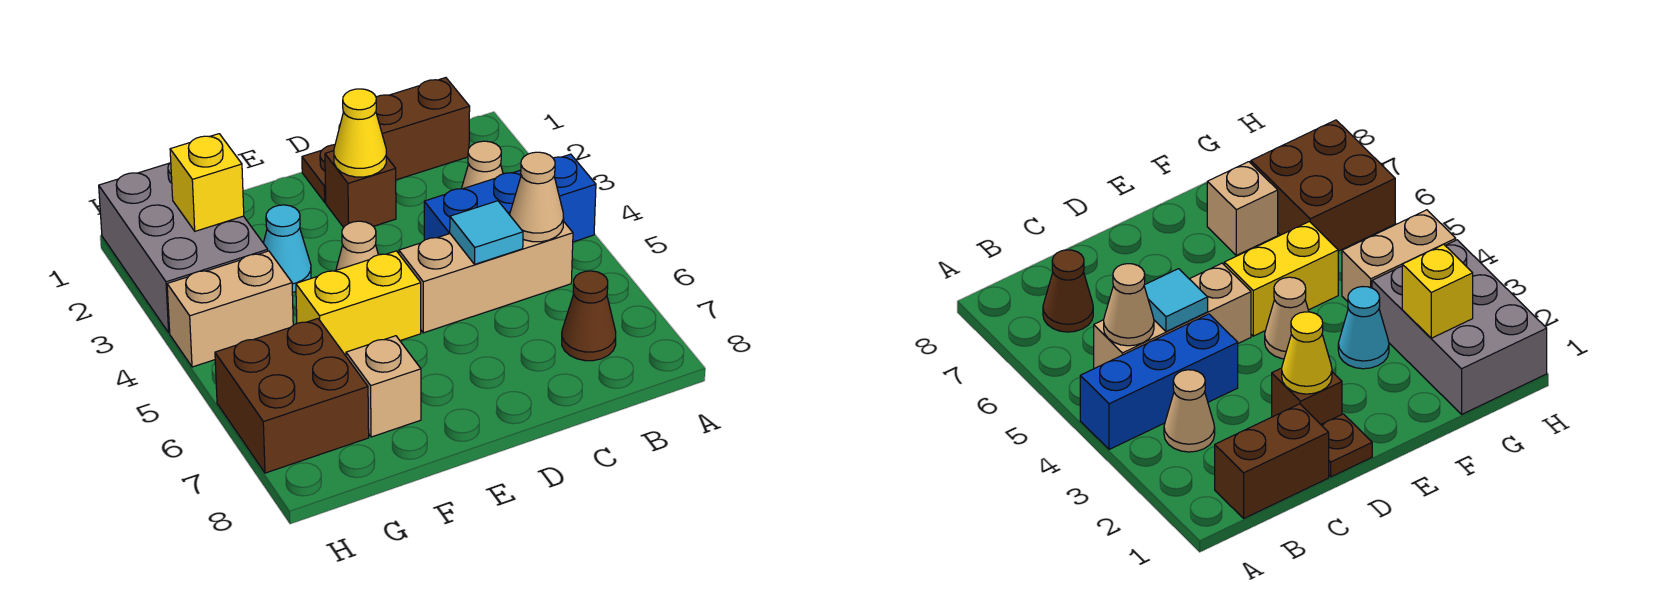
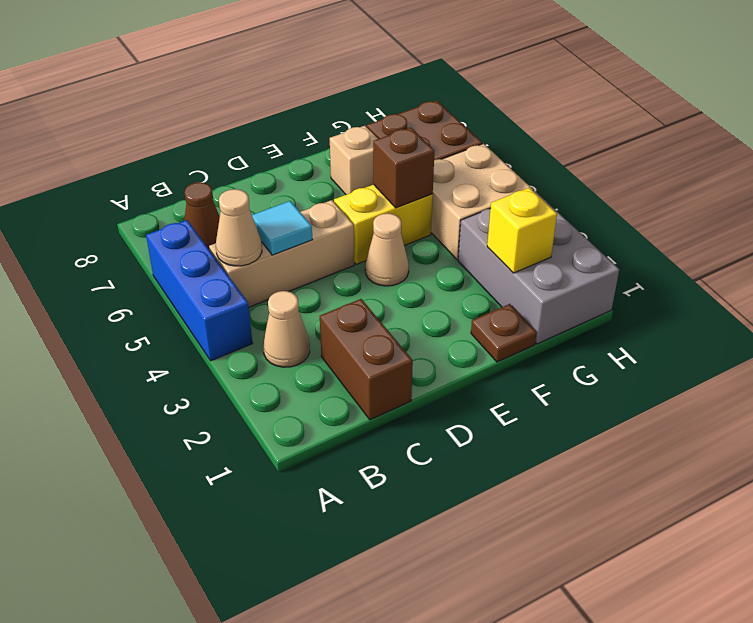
blue 1x3 brick [424,154,596,242] -> blue 1x3 brick turned to [146,220,253,361]
brown 1x2 brick [376,78,470,180] -> brown 1x2 brick turned to [320,299,413,420]
brown 1x1 plate [302,145,335,202] -> brown 1x1 plate moved to [471,304,537,362]
brown 1x1 brick [325,151,396,227] -> brown 1x1 brick moved to [373,128,434,208]
yellow 1x1 cone [334,89,386,177] -> none
cyan 1x1 cone [264,205,311,292] -> none
tan 1x2 brick [167,251,293,367] -> tan 2x2 brick [431,144,533,260]

